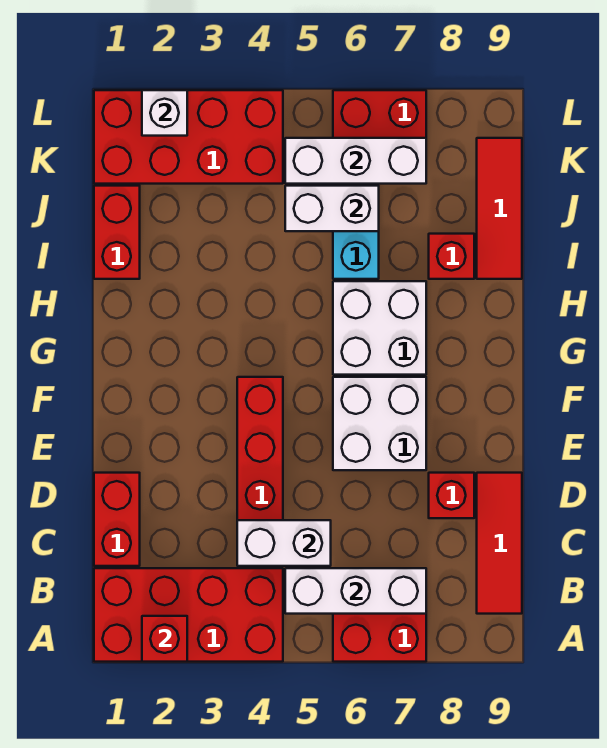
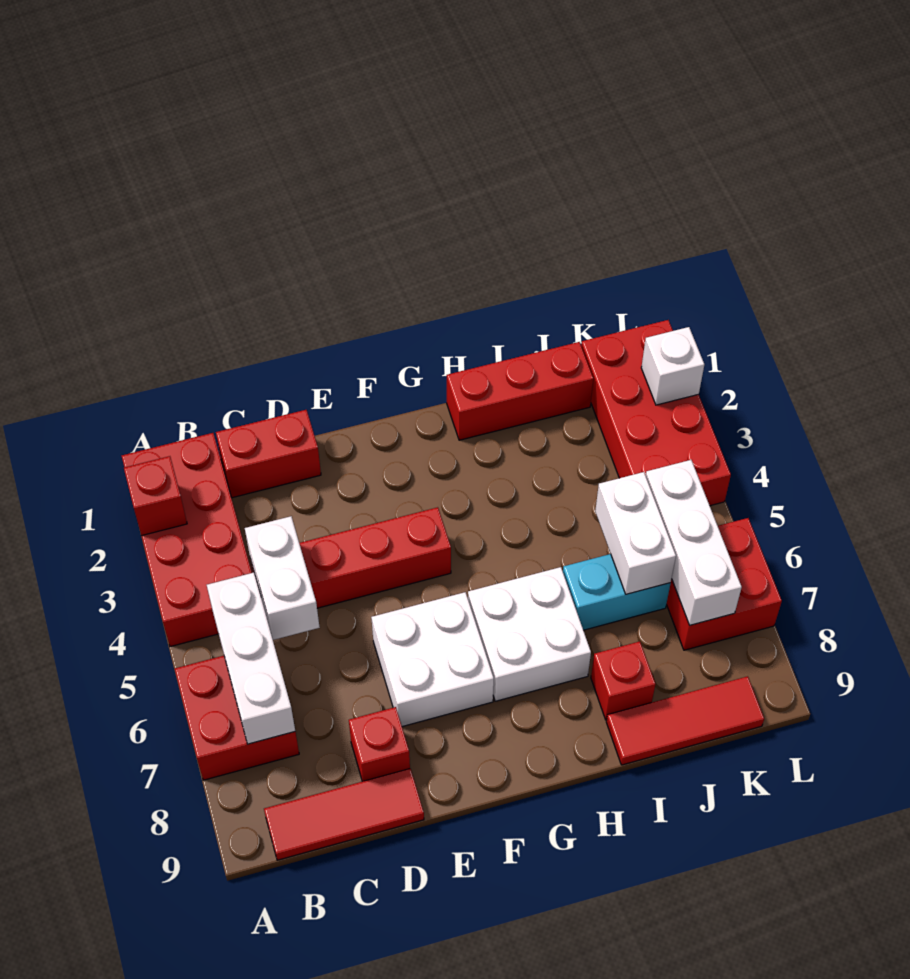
red 1x2 brick [94,186,140,279] -> red 1x3 brick [447,342,593,440]

